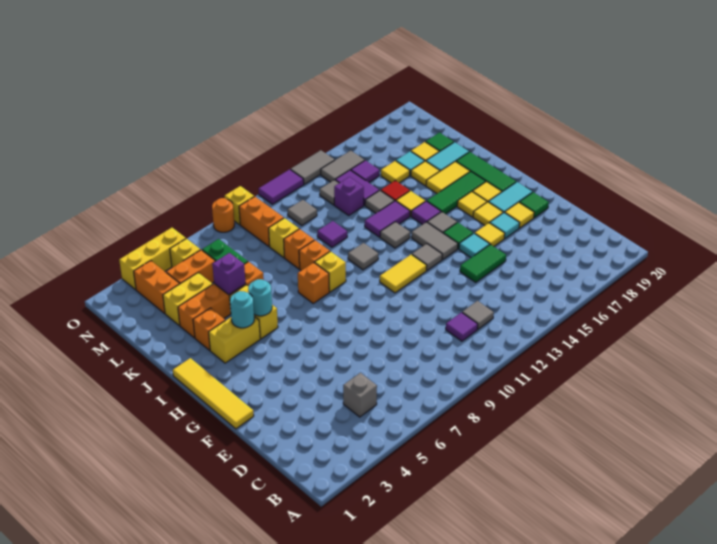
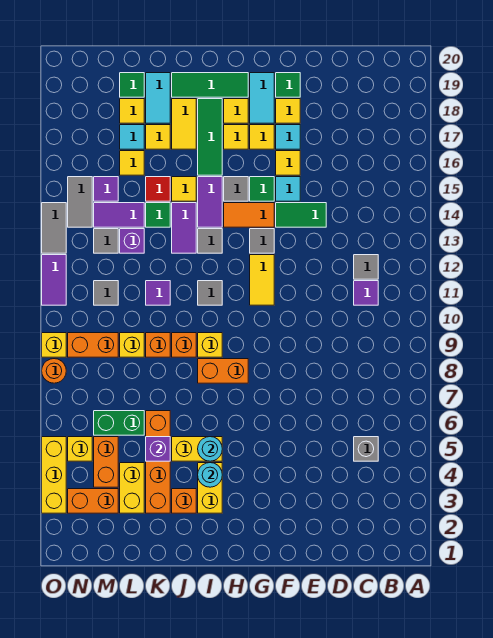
green 1x2 tile [460,244,506,282] -> green 1x2 tile turned to [276,203,326,227]
yellow 1x4 tile [173,358,254,429] -> none
grey 1x2 tile [412,222,458,259] -> orange 1x2 tile [224,203,274,227]
orange 1x1 brick [298,263,329,303] -> orange 1x2 brick [198,359,248,383]
purple 1x1 tile [411,201,441,225] -> purple 1x2 tile [198,177,222,227]
grey 1x1 tile [365,190,394,213] -> green 1x1 tile [146,203,170,227]

